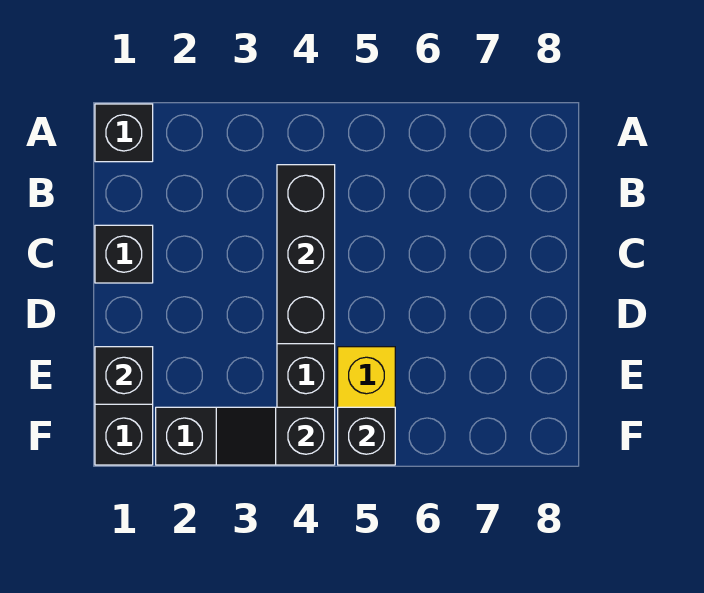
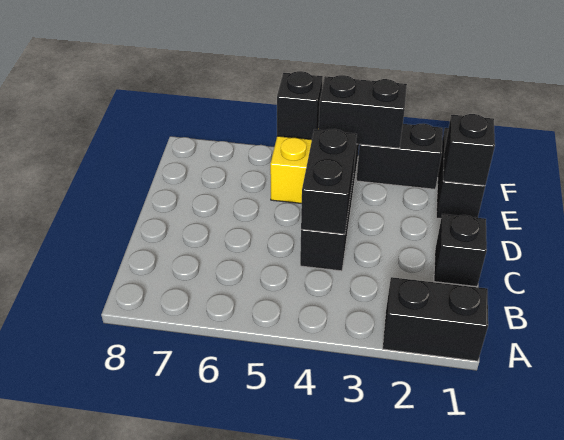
black 1x1 brick [95,104,153,162] -> black 1x2 brick [383,277,488,361]
black 1x3 brick [277,165,335,344] -> black 1x2 brick [301,129,357,234]
black 1x2 slope [216,407,335,465] -> black 1x2 brick [318,75,407,148]

